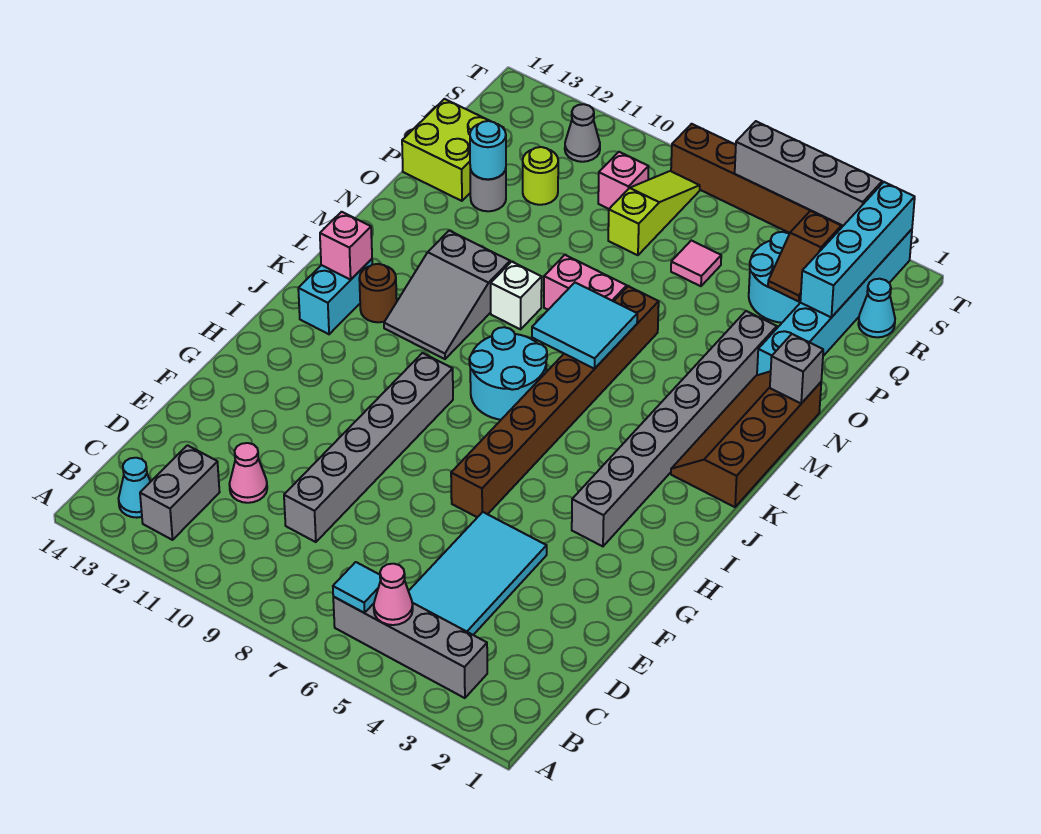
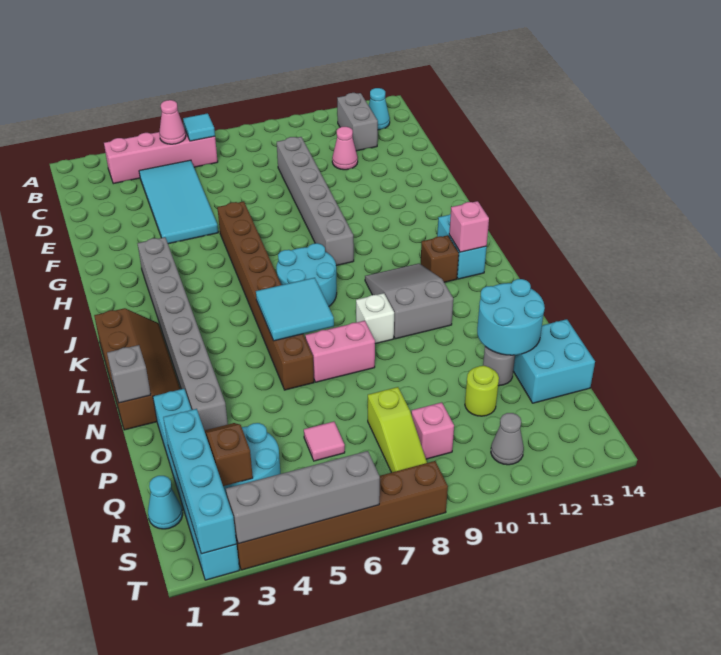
grey 1x4 brick [333,597,487,698] -> pink 1x4 brick [104,131,218,184]
brown 1x1 round brick [359,264,397,322] -> brown 1x1 brick [421,235,459,282]
cyan 1x1 round brick [470,121,506,179] -> cyan 2x2 round brick [477,279,545,355]
lime 2x2 brick [402,99,504,201] -> cyan 2x2 brick [513,319,595,403]

